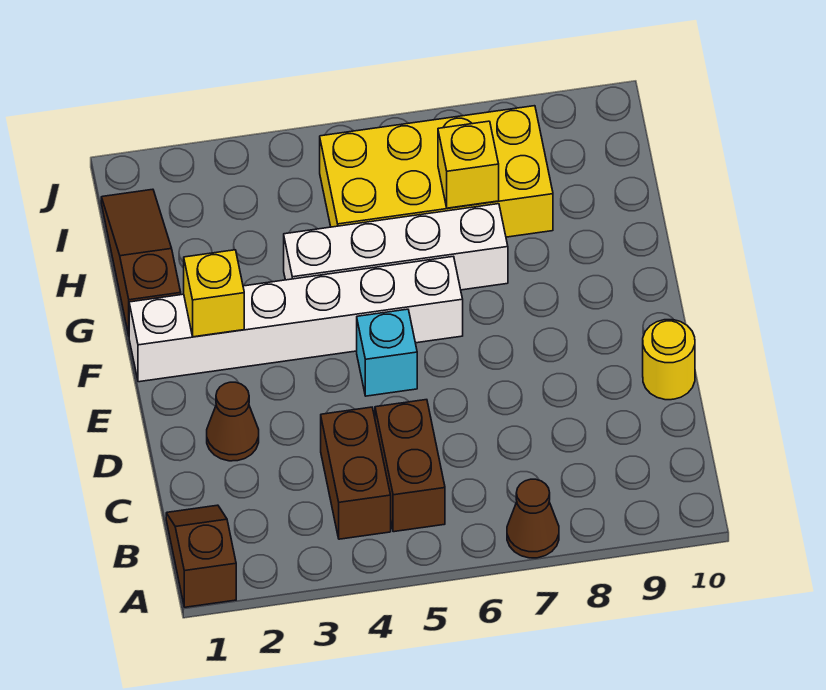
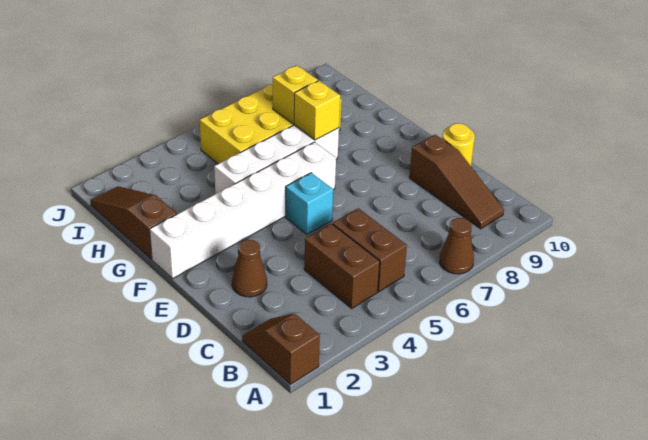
none -> brown 1x3 slope [409,135,504,229]
yellow 1x1 brick [184,250,244,337] -> yellow 1x1 brick moved to [294,81,340,140]

